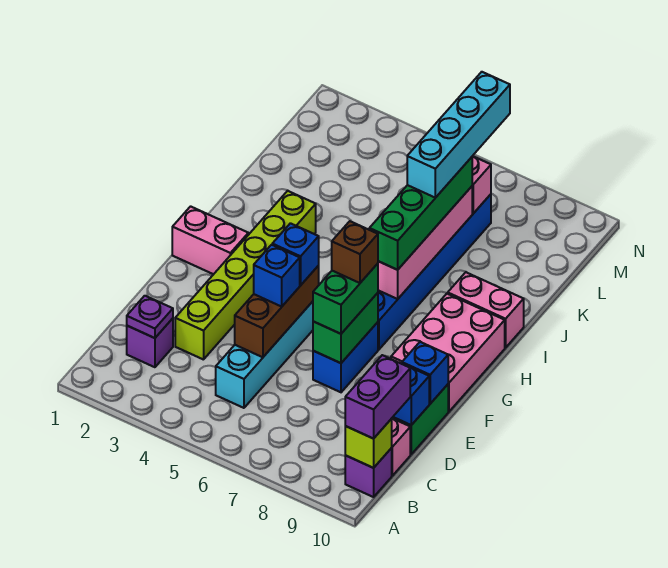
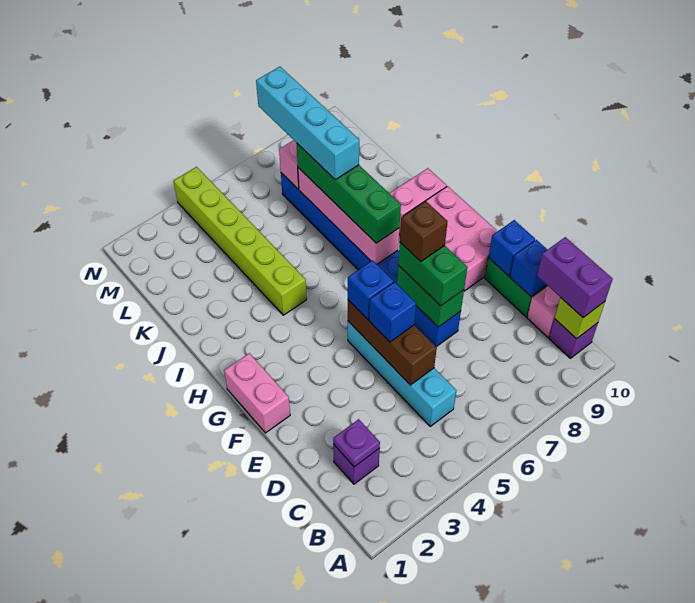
lime 1x6 brick [175,191,316,360] -> lime 1x6 brick moved to [174,167,307,315]
pink 1x2 brick [172,206,248,274] -> pink 1x2 brick turned to [224,353,290,433]

